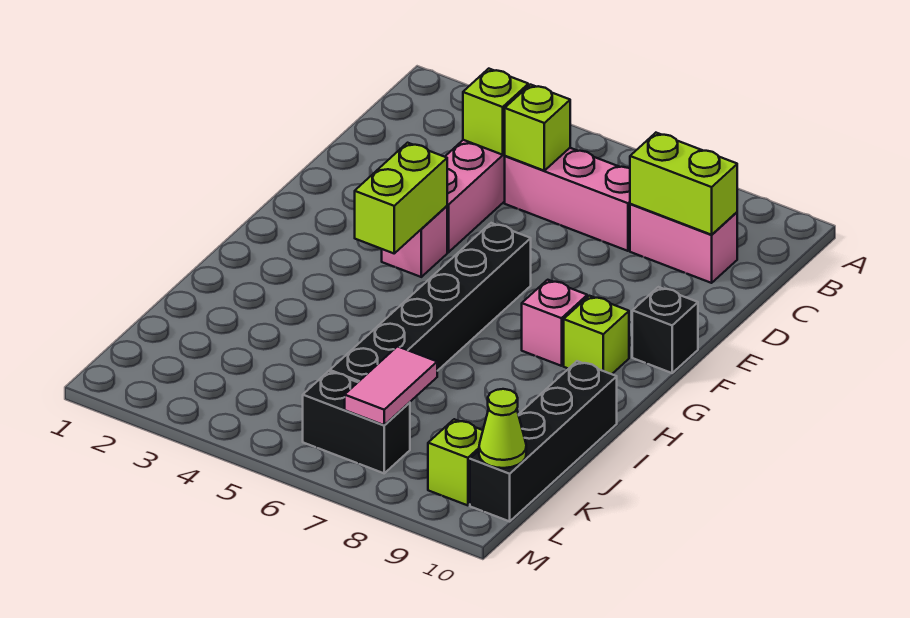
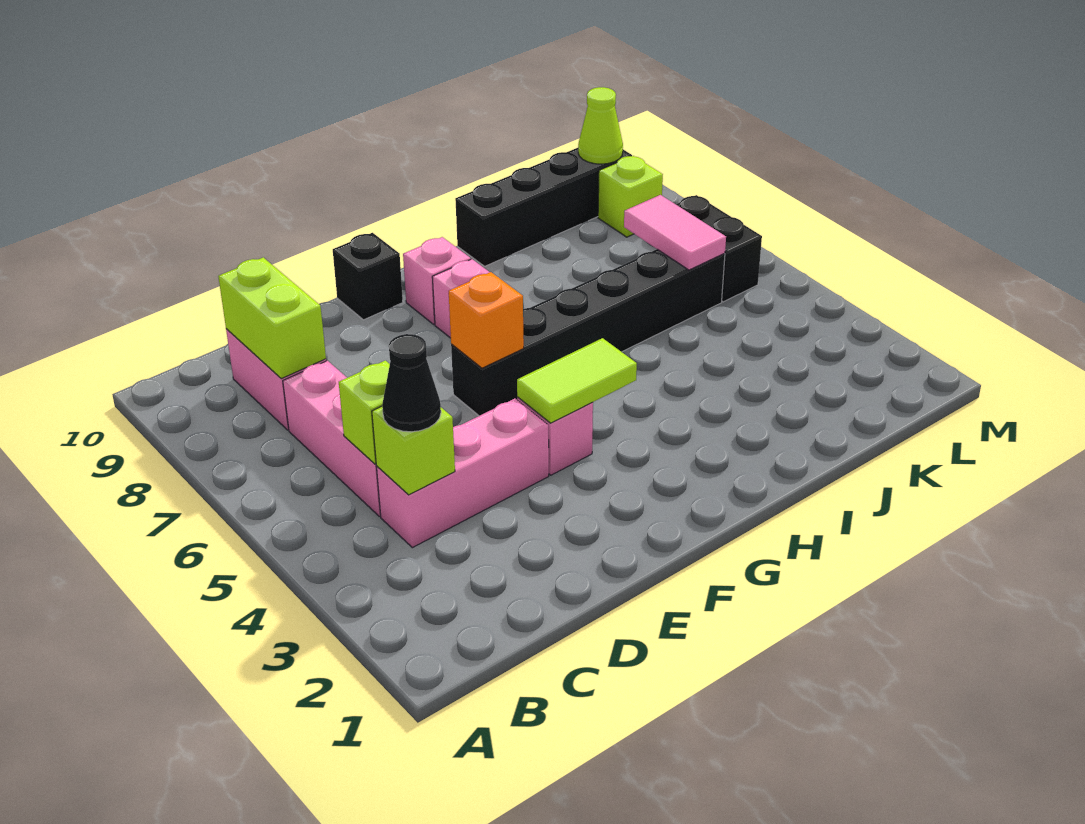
none -> black 1x1 cone [382,334,441,432]
lime 1x2 brick [355,143,447,253] -> lime 1x2 tile [517,338,637,423]
none -> orange 1x1 brick [449,272,524,368]
lime 1x1 brick [564,296,629,374] -> pink 1x1 brick [403,237,471,324]
pink 1x2 tile [345,346,437,425] -> pink 1x2 tile turned to [624,195,726,270]

